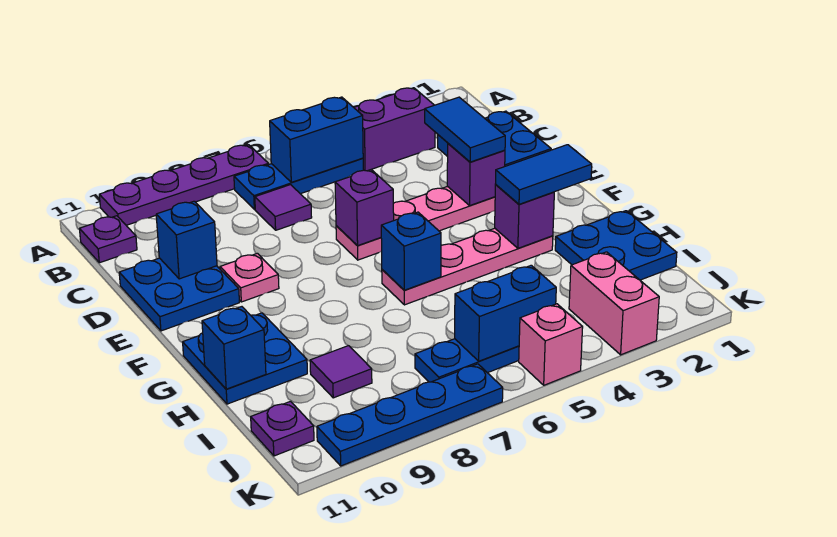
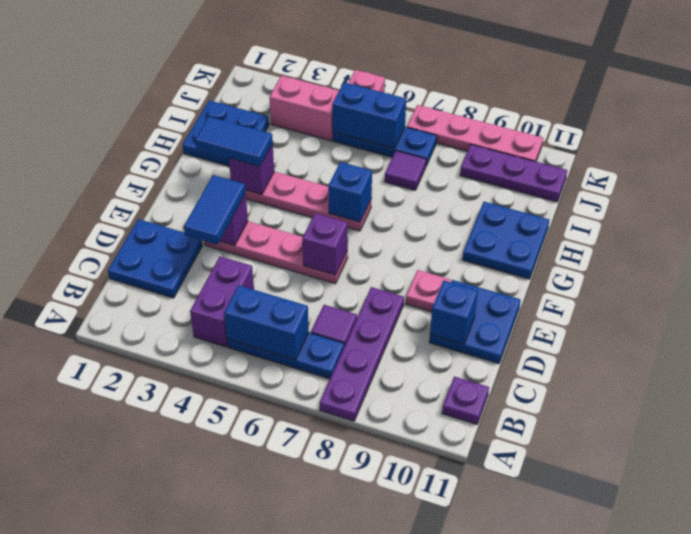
purple 1x4 plate [99,145,269,225] -> purple 1x4 plate turned to [320,287,404,421]
purple 1x2 brick [354,88,435,171] -> purple 1x2 brick turned to [190,256,254,347]
blue 1x1 brick [202,307,266,389] -> none
purple 1x1 tile [310,346,372,398] -> purple 1x1 tile moved to [385,151,426,190]
pink 1x2 brick [569,252,659,355] -> pink 1x2 brick turned to [269,76,339,141]
purple 1x1 plate [251,401,314,456] -> purple 1x3 plate [460,145,567,202]
blue 1x4 plate [317,364,503,466] -> pink 1x4 plate [407,105,543,162]

